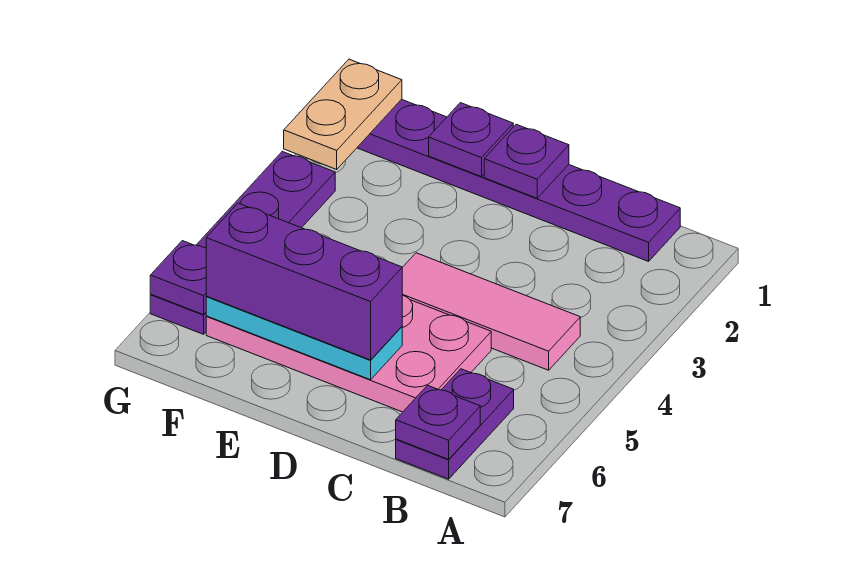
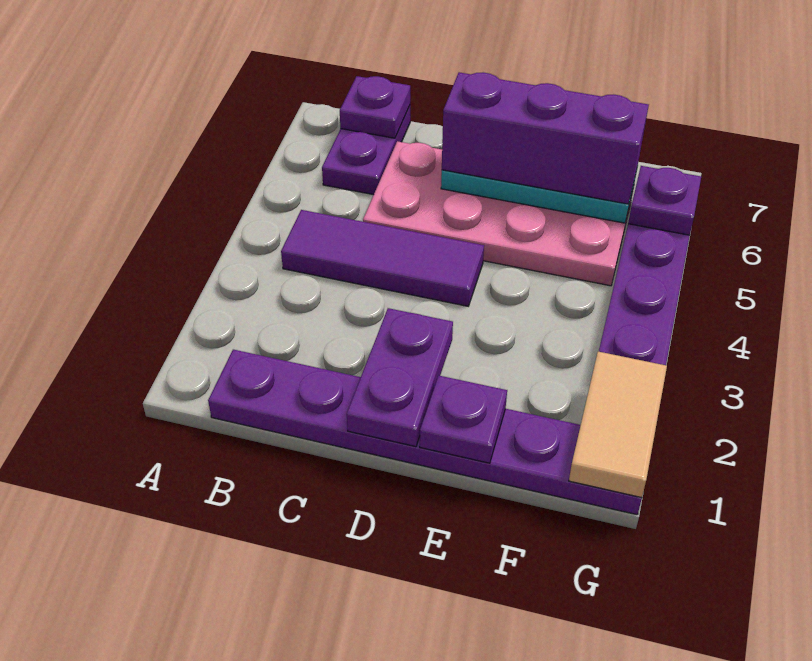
pink 1x3 tile [402,253,580,370] -> purple 1x3 tile [281,210,484,306]
purple 1x1 plate [484,124,569,198] -> purple 1x2 plate [347,308,453,447]
tan 1x2 plate [284,59,402,169] -> tan 1x2 tile [569,351,667,498]

